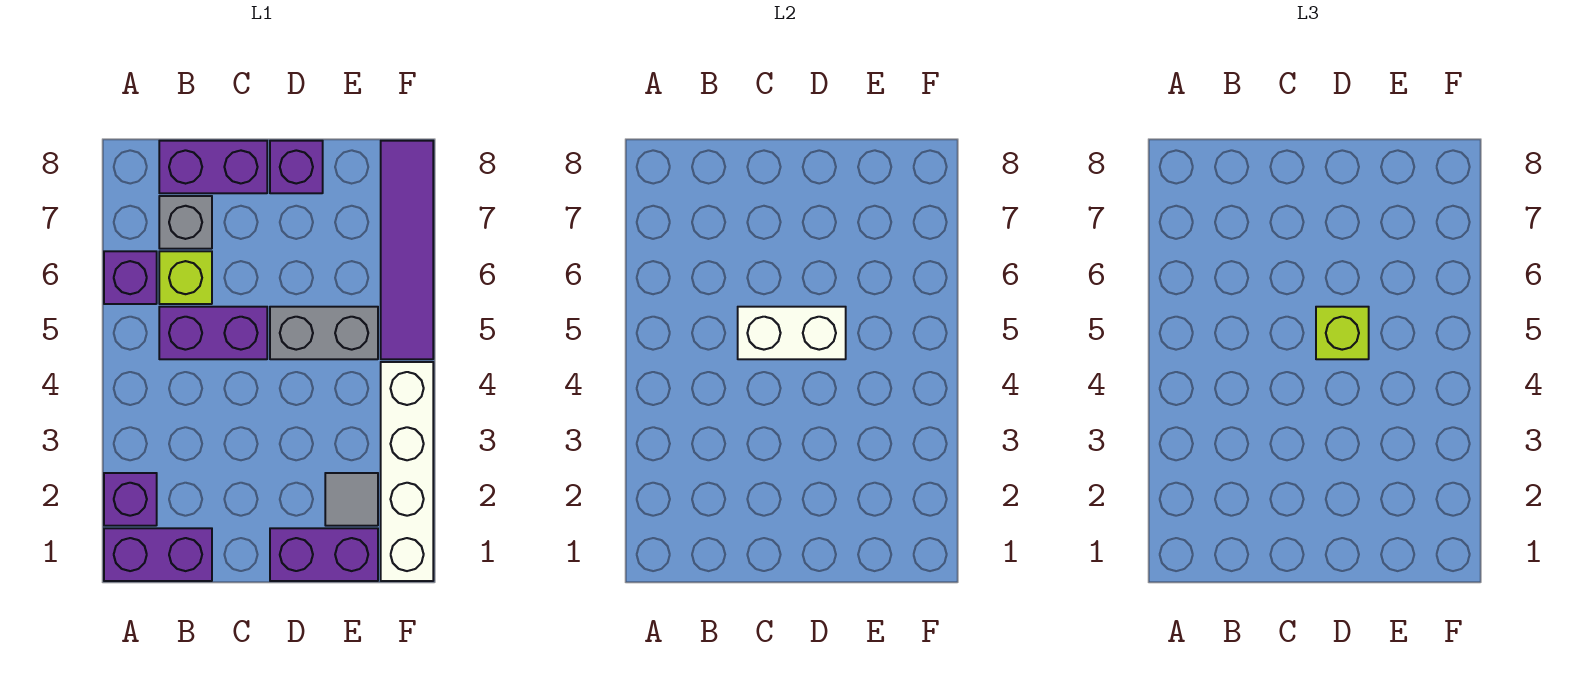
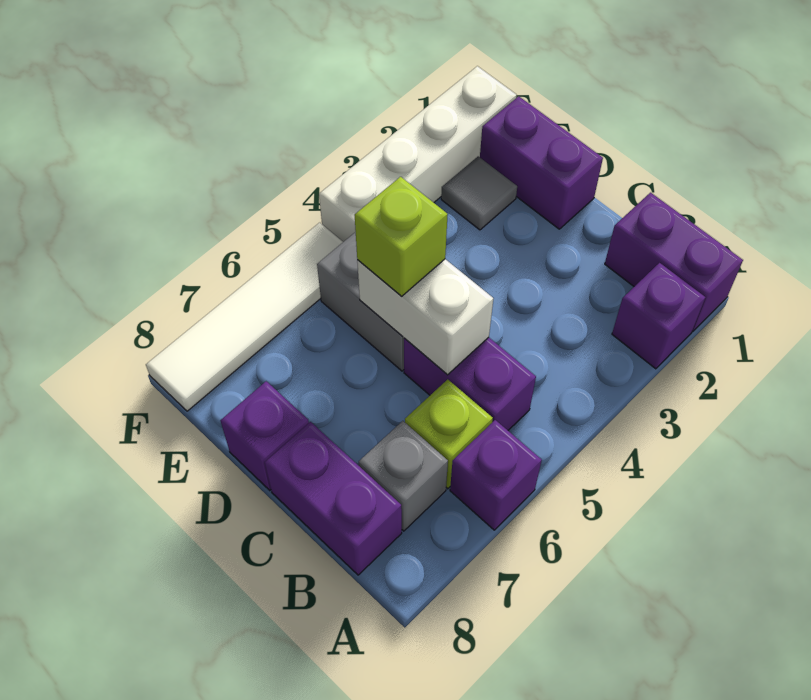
purple 1x4 tile [381,141,433,359] -> white 1x4 tile [146,223,343,411]

